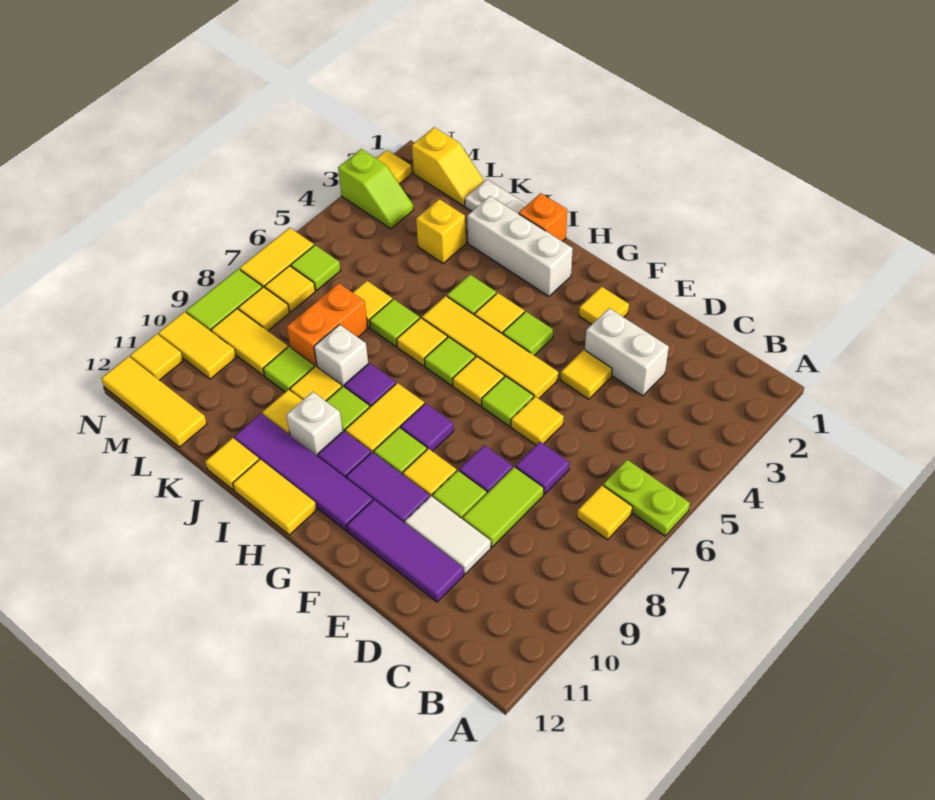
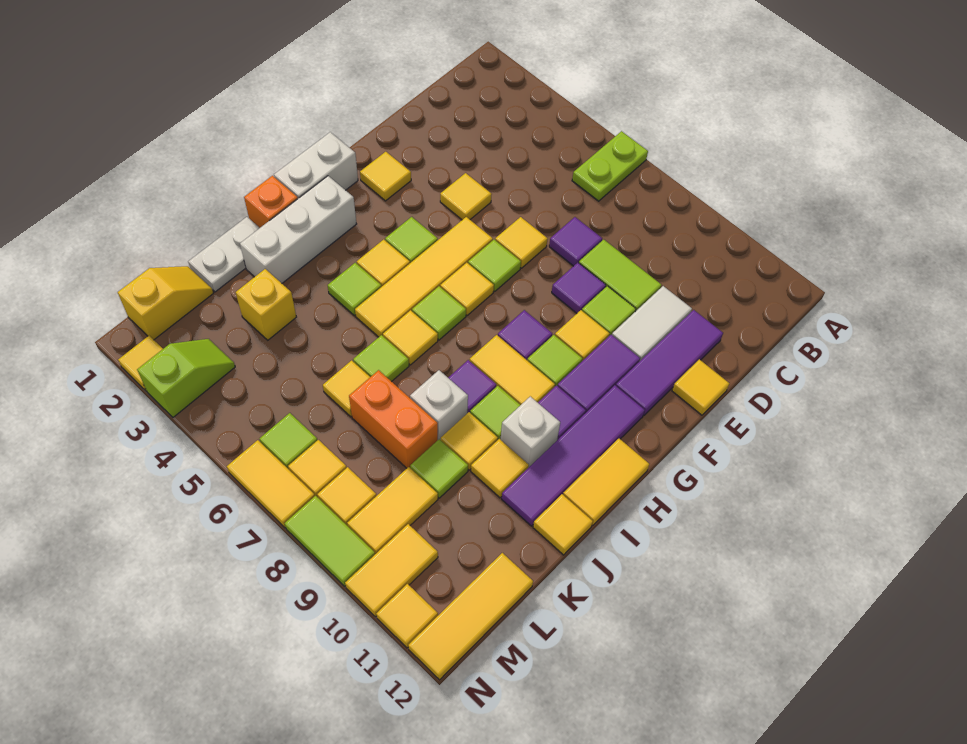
yellow 1x1 tile [577,485,633,540] -> yellow 1x1 tile moved to [672,359,730,415]
white 1x2 brick [585,308,669,396] -> white 1x2 brick moved to [274,132,358,198]

